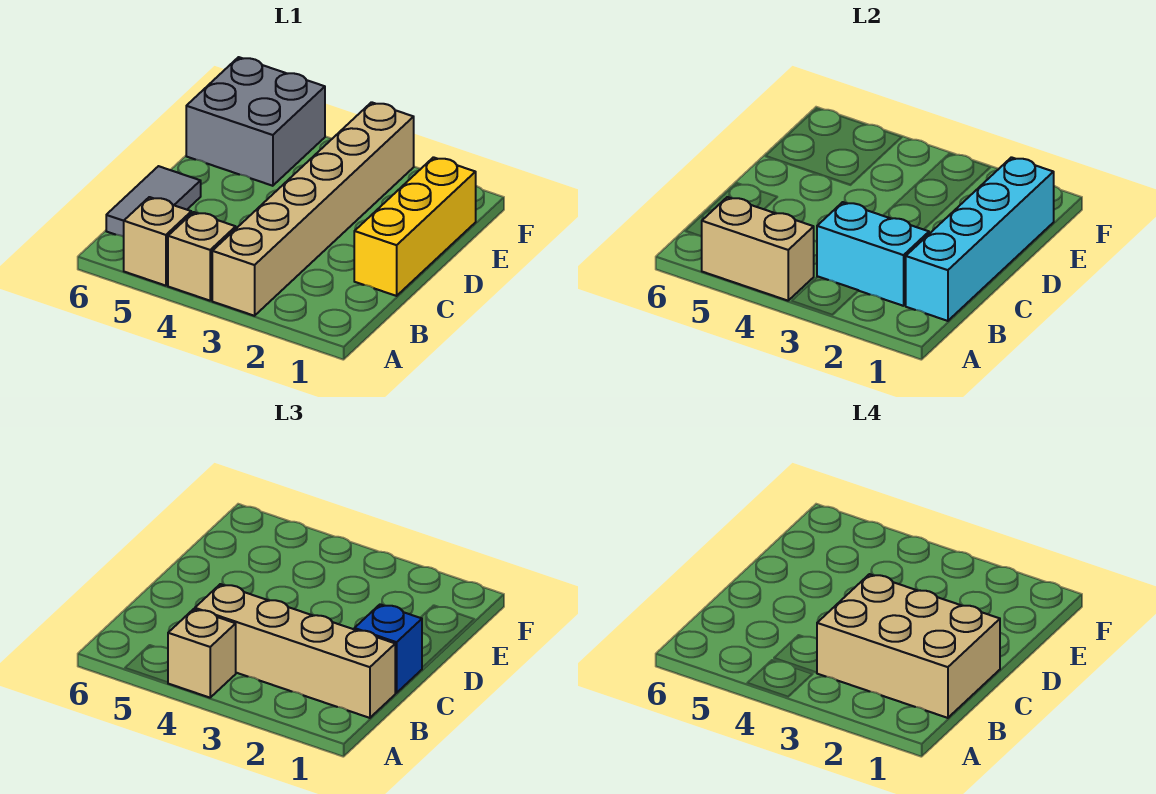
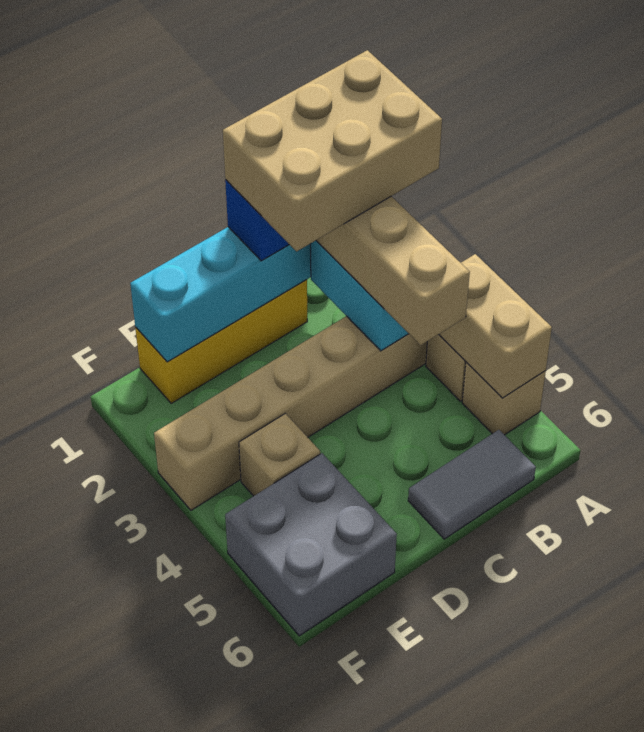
tan 1x1 brick [168,609,236,698] -> tan 1x1 brick moved to [239,413,320,496]
tan 2x3 brick [817,574,1000,718] -> tan 2x3 brick turned to [223,50,442,251]

